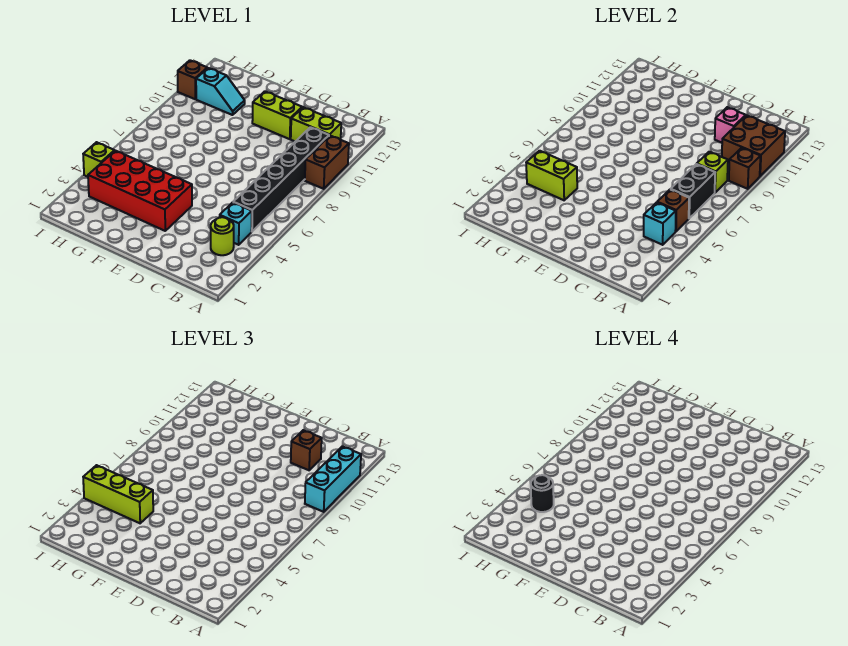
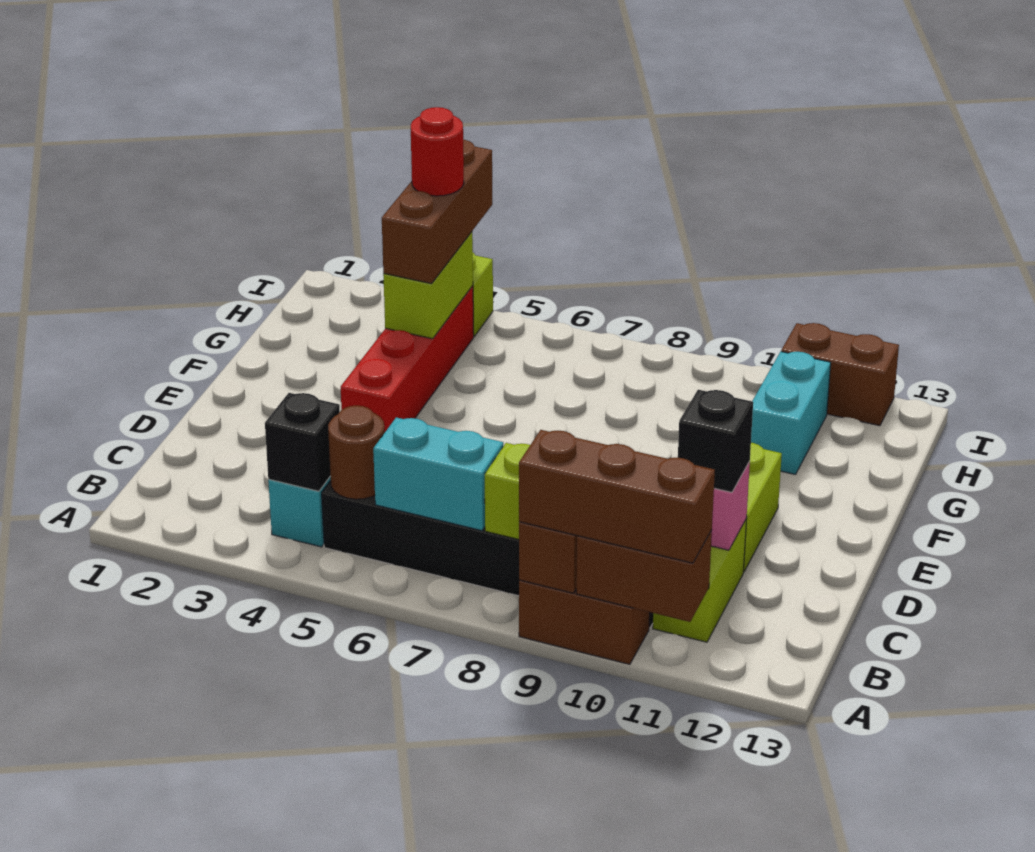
cyan 1x3 brick [305,446,361,512] -> brown 1x3 brick [519,430,715,563]
brown 2x2 brick [722,115,785,176] -> brown 1x2 brick [576,530,712,622]
lime 1x1 round brick [211,217,234,255] -> none
cyan 1x1 brick [644,202,676,245] -> black 1x1 brick [265,393,340,491]
brown 1x1 brick [657,189,689,231] -> brown 1x1 round brick [328,406,385,499]
black 1x2 brick [671,164,715,218] -> cyan 1x2 brick [373,417,503,531]
brown 1x1 brick [291,430,322,470] -> black 1x1 brick [678,390,753,492]
red 2x4 brick [88,151,192,231] -> red 1x4 brick [341,286,474,432]
lime 1x3 brick [83,465,153,523] -> brown 1x3 brick [382,140,492,284]
cyan 1x2 slope [196,68,245,115] -> cyan 1x2 brick [751,352,831,475]
black 1x1 round brick [531,475,554,512] -> red 1x1 round brick [411,107,464,196]
brown 1x1 brick [178,60,207,99] -> brown 1x2 brick [781,323,899,426]

